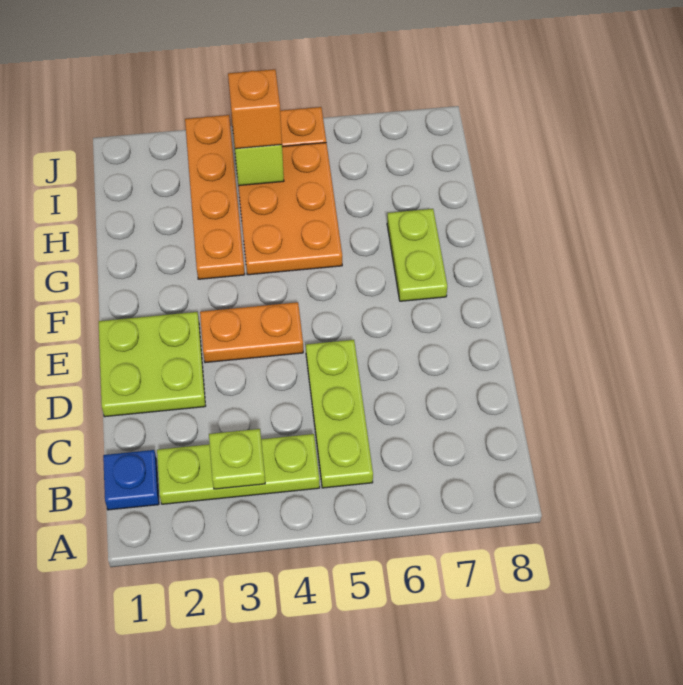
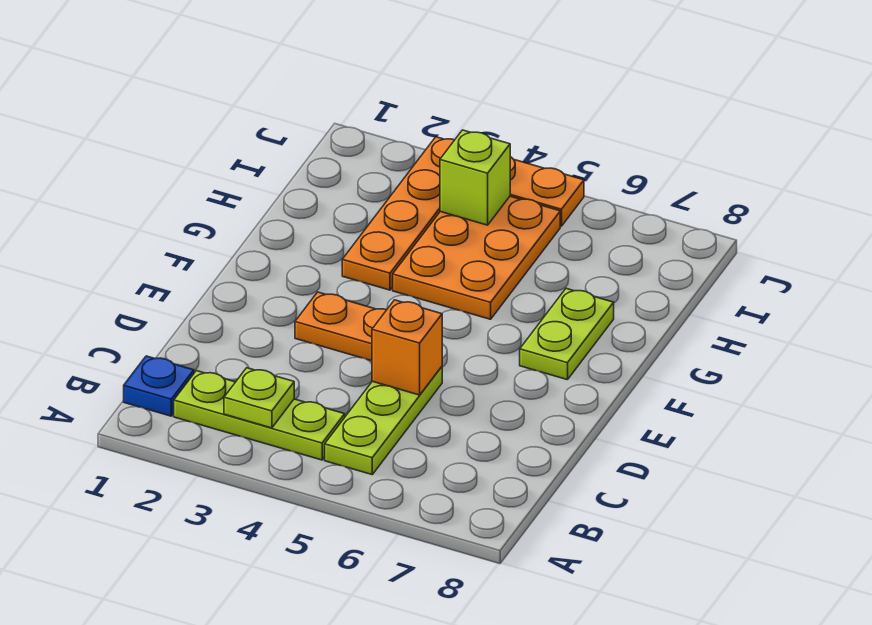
lime 2x2 plate [99,312,205,417] -> none
orange 1x1 brick [228,69,282,149] -> orange 1x1 brick moved to [372,300,442,395]

